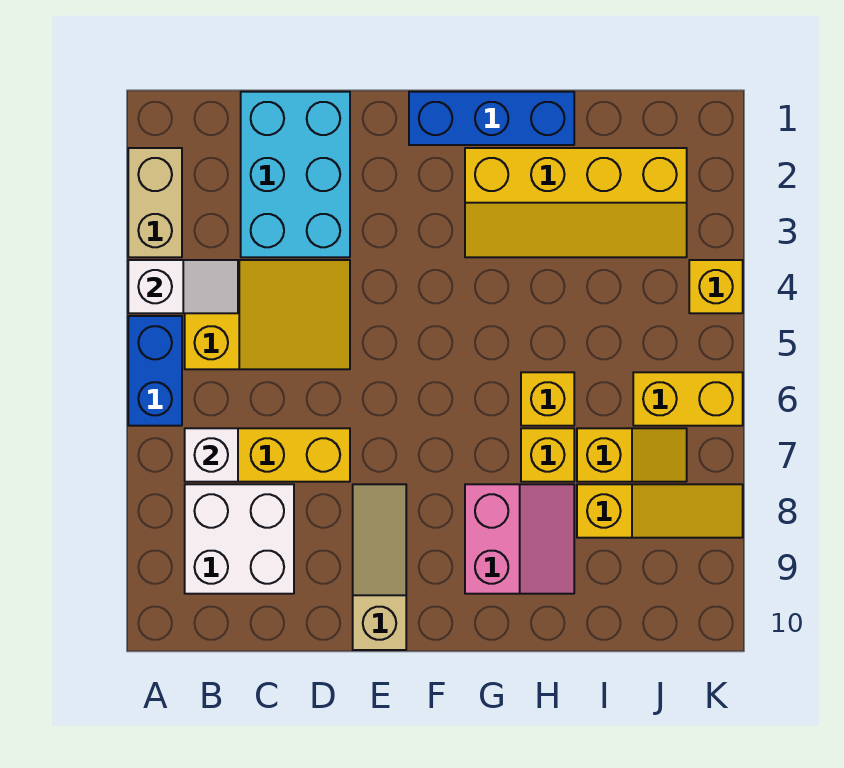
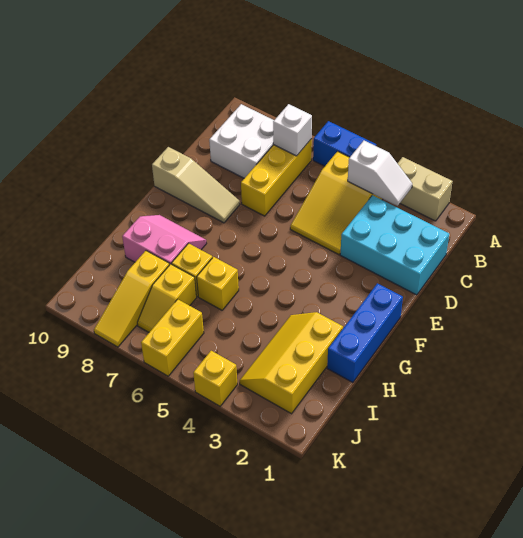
white 1x2 slope [128,260,238,313] -> white 1x2 slope turned to [348,141,412,206]
yellow 2x4 slope [465,148,687,257] -> yellow 2x3 slope [239,312,343,414]
pink 2x2 slope [465,484,574,594] -> pink 2x2 slope turned to [122,215,206,264]

